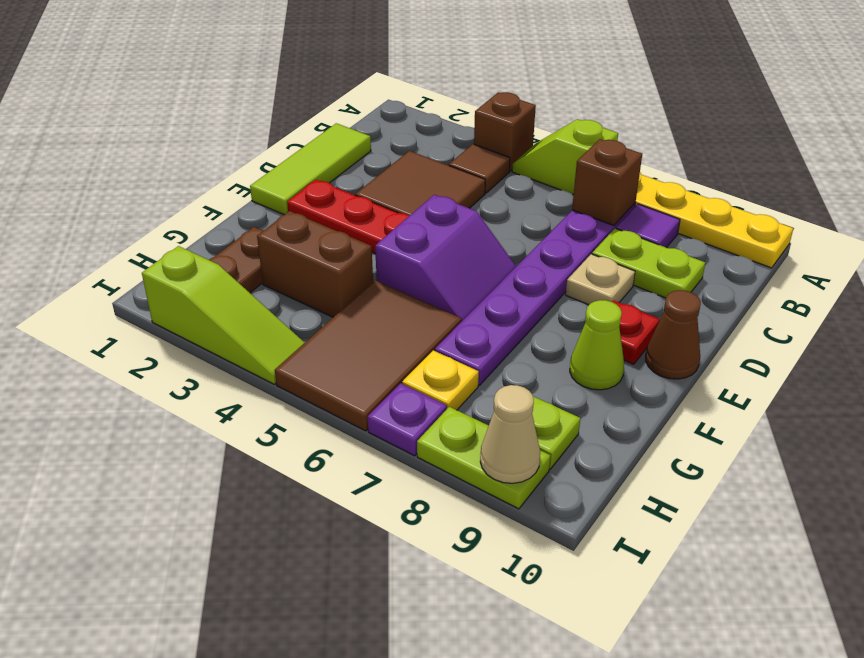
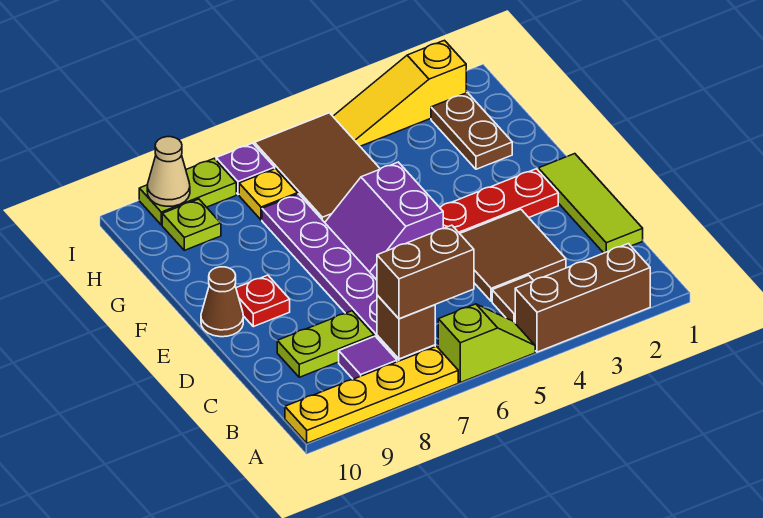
brown 1x1 brick [474,92,536,171] -> brown 1x3 brick [515,244,650,352]
tan 1x1 plate [566,254,635,305] -> none
lime 1x1 cone [570,300,624,390] -> none
brown 1x2 brick [257,211,373,317] -> brown 1x2 brick moved to [377,225,474,319]
lime 1x3 slope [142,246,305,384] -> yellow 1x3 slope [333,40,466,146]

